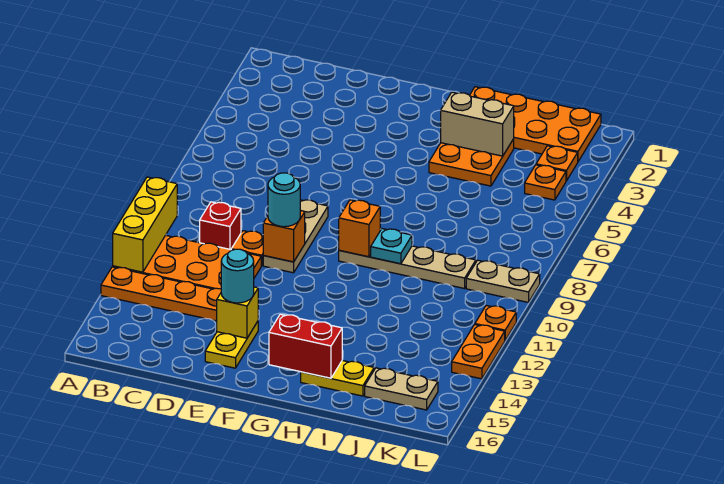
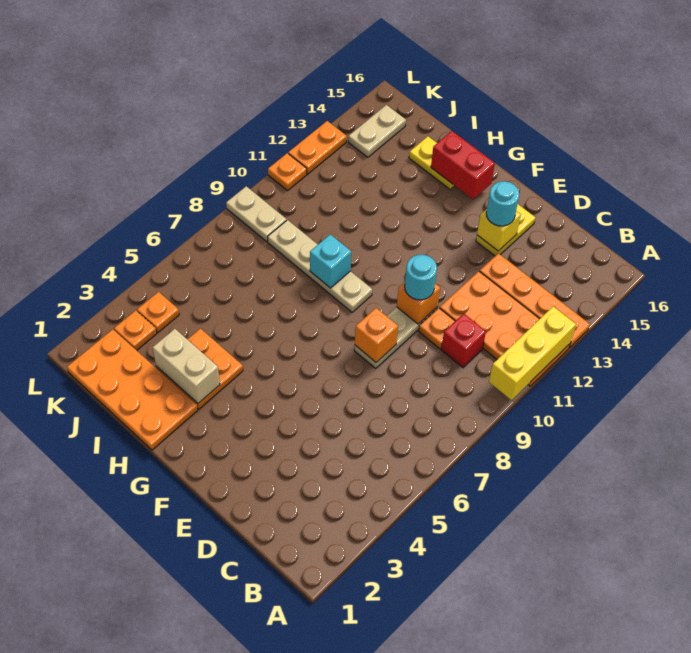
orange 1x1 brick [339,200,380,257] -> orange 1x1 brick moved to [355,308,398,362]
cyan 1x1 plate [371,229,412,264] -> cyan 1x1 brick [310,234,351,288]
tan 1x2 plate [365,368,438,410] -> tan 1x2 plate turned to [348,105,406,157]

